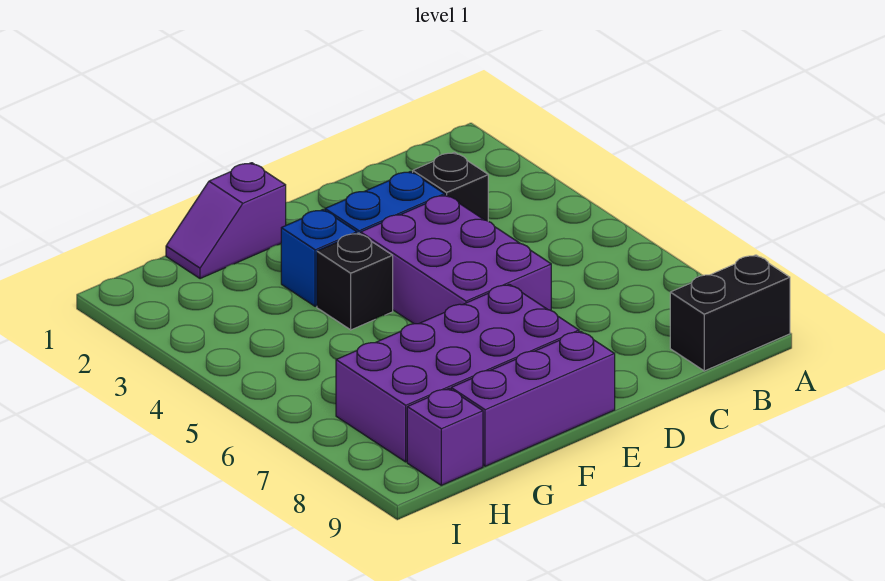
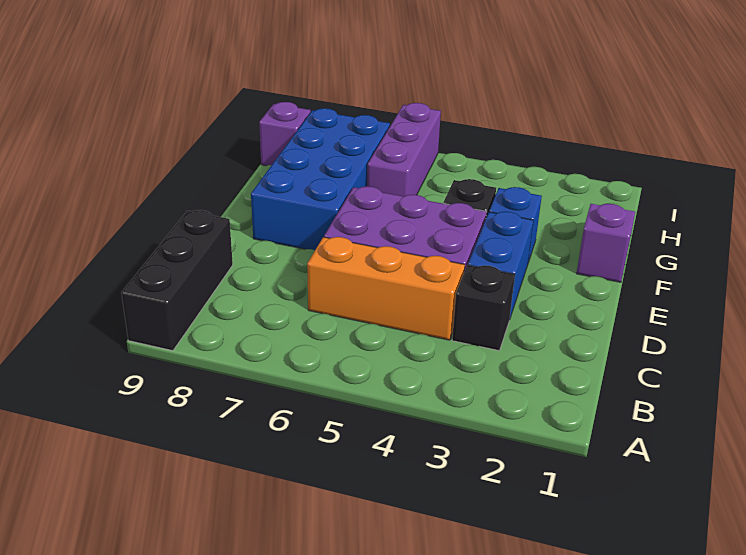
black 1x2 brick [670,255,790,371] -> black 1x3 brick [121,210,233,351]
none -> orange 1x3 brick [307,237,465,340]
purple 2x4 brick [336,284,579,462] -> blue 2x4 brick [251,108,390,250]
purple 1x3 brick [451,331,615,466] -> purple 1x3 brick moved to [367,103,441,196]

